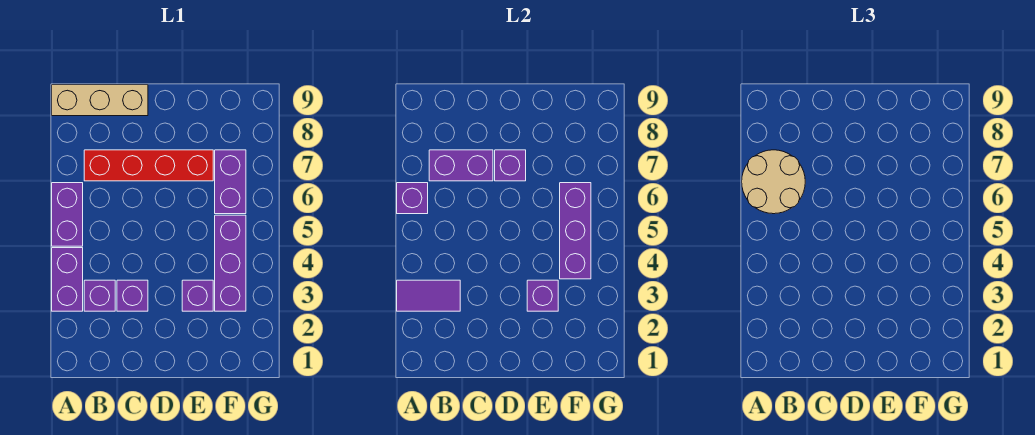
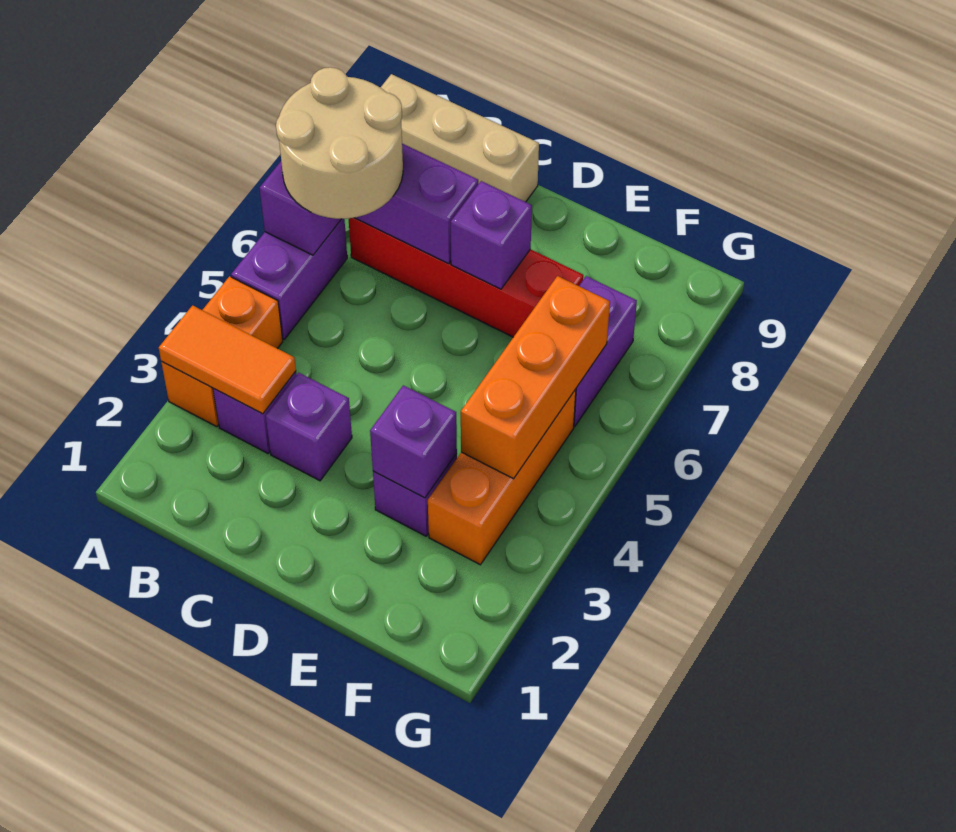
purple 1x2 brick [52,248,83,311] -> orange 1x2 brick [161,276,283,427]
purple 1x2 tile [397,280,460,311] -> orange 1x2 tile [159,305,296,414]
purple 1x3 brick [215,215,246,311] -> orange 1x3 brick [428,389,576,565]
purple 1x3 brick [560,183,591,279] -> orange 1x3 brick [461,276,610,479]

